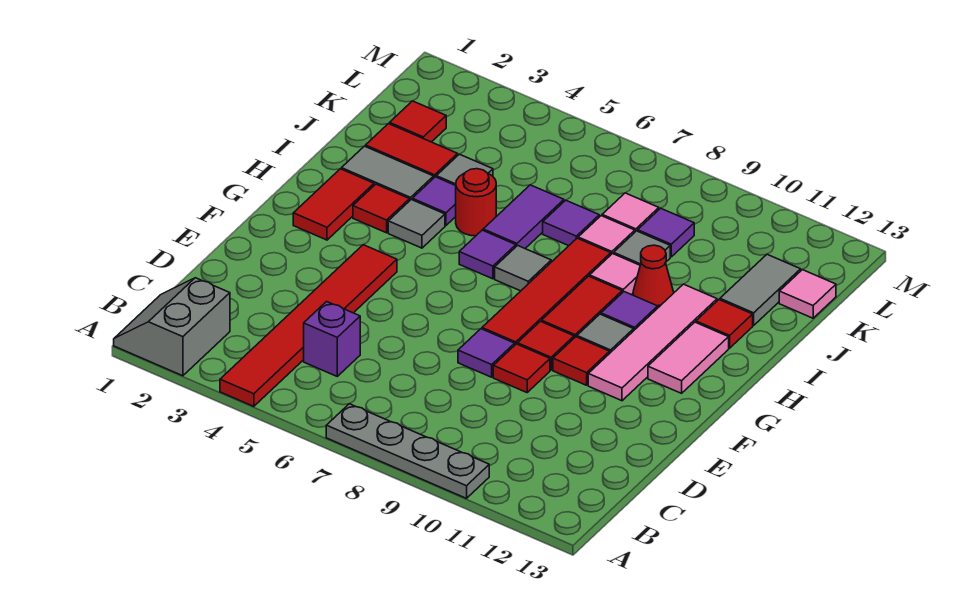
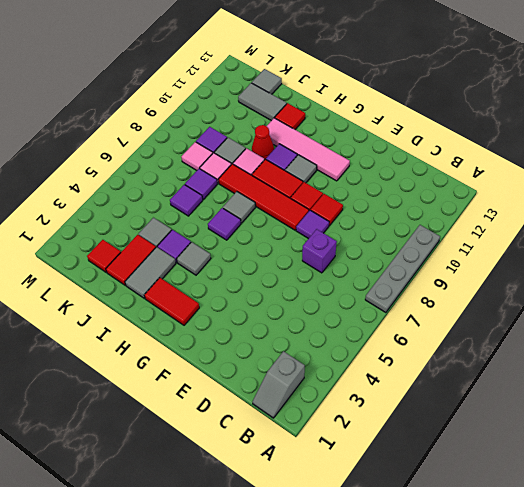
grey 2x2 slope [114,278,230,376] -> grey 1x2 slope [252,351,305,418]
red 1x6 tile [220,245,397,406] -> none
purple 1x1 brick [304,302,360,376] -> purple 1x1 brick moved to [302,229,337,273]
red 1x1 tile [553,337,610,385] -> none
pink 1x2 tile [648,322,729,393] -> none
red 1x1 tile [353,184,410,233] -> none
red 1x1 round brick [456,169,496,236] -> none
purple 1x2 tile [483,185,564,248] -> purple 1x1 tile [170,185,203,216]
pink 1x1 tile [779,270,836,318] -> grey 1x1 tile [252,69,282,94]

